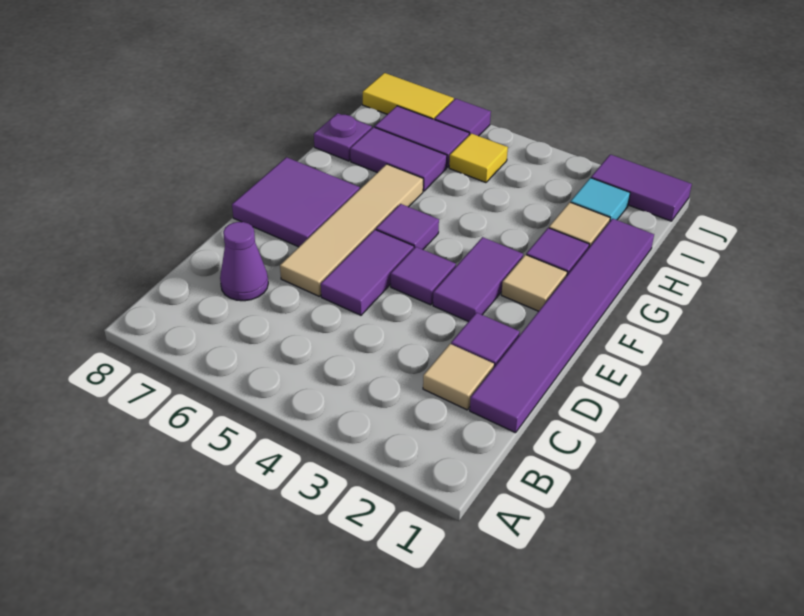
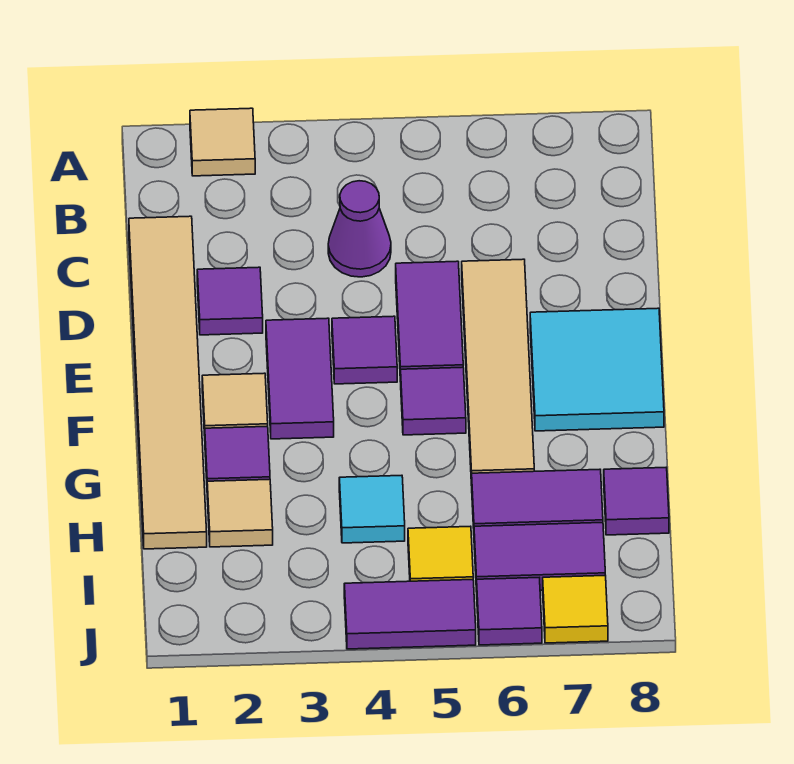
purple 1x6 tile [470,219,654,433] -> tan 1x6 tile [129,216,207,549]
tan 1x1 tile [423,344,494,410] -> tan 1x1 tile moved to [190,108,255,176]
purple 1x1 cone [220,222,268,301] -> purple 1x1 cone moved to [328,181,391,277]
purple 2x2 tile [232,157,360,247] -> cyan 2x2 tile [530,308,664,431]
purple 1x1 plate [314,113,372,161] -> purple 1x1 tile [604,468,669,535]
cyan 1x1 tile [571,178,630,221] -> cyan 1x1 tile moved to [339,475,405,543]
purple 1x2 tile [591,154,692,221] -> purple 1x2 tile moved to [344,580,476,649]
yellow 1x2 tile [363,73,454,120] -> yellow 1x1 tile [543,575,608,643]

